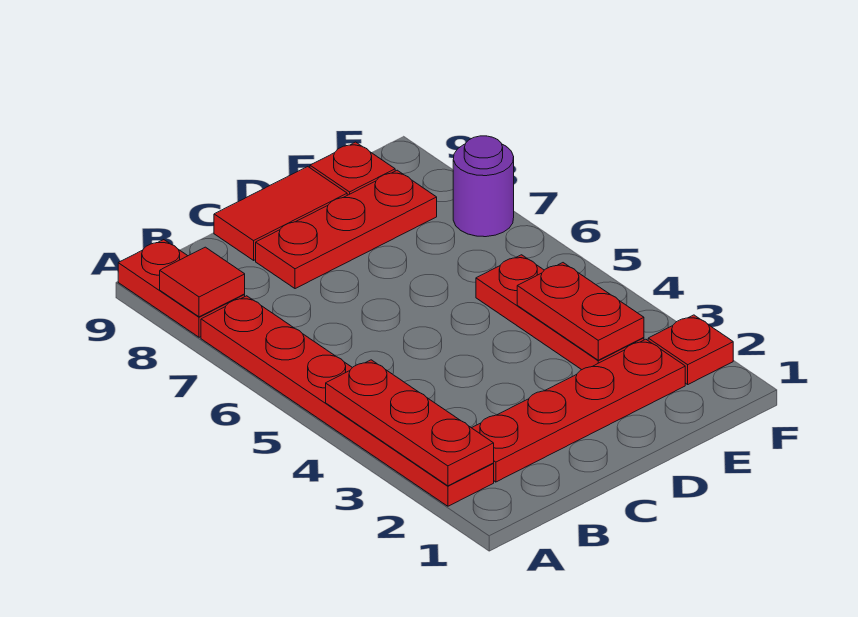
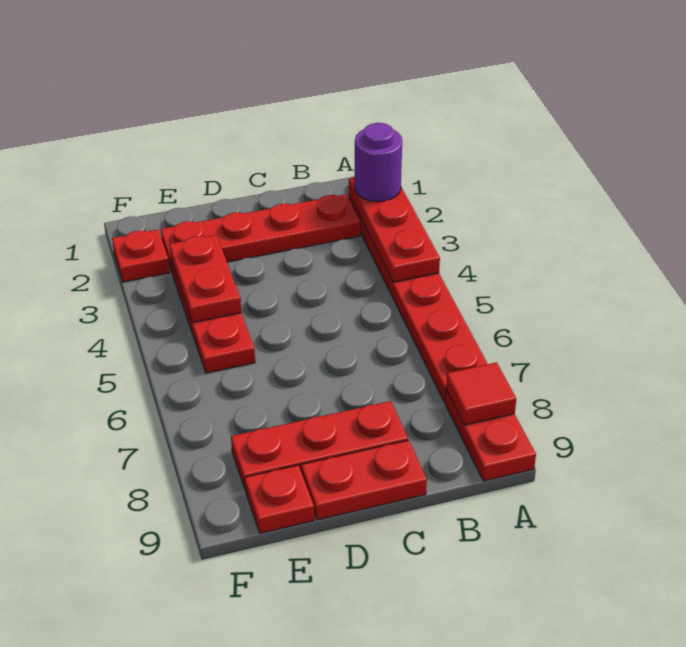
red 1x2 tile [214,167,347,260] -> red 1x2 plate [301,440,427,520]
purple 1x1 round brick [453,136,514,237] -> purple 1x1 round brick moved to [355,123,402,202]

